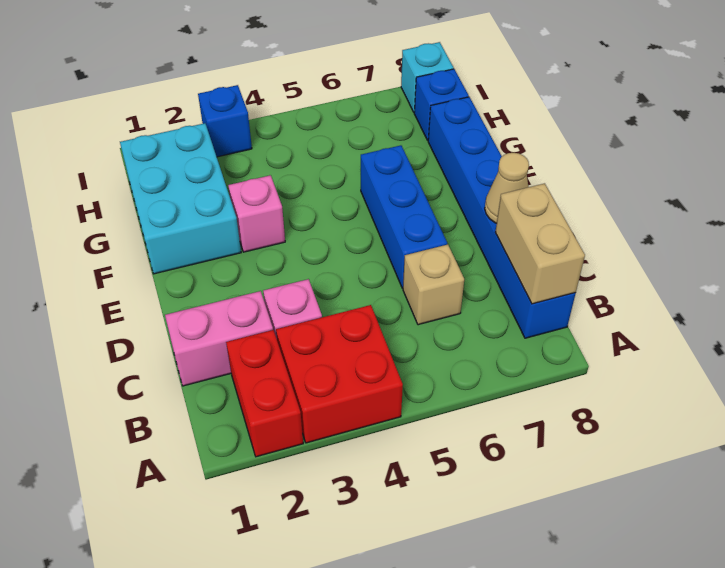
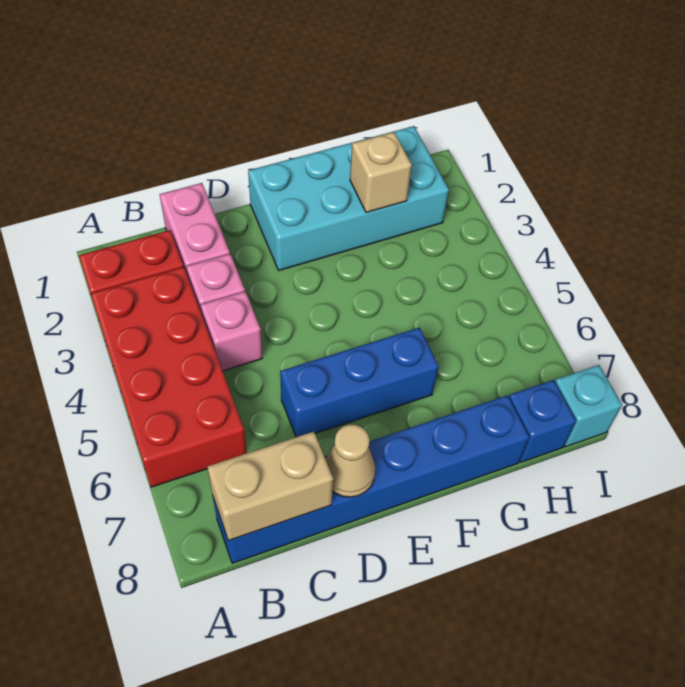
red 2x2 brick [276,305,403,443] -> red 2x4 brick [91,267,247,487]
tan 1x1 brick [403,244,464,325] -> tan 1x1 brick moved to [350,132,412,213]
cyan 2x3 brick [120,123,241,274] -> cyan 2x4 brick [248,126,449,270]
pink 1x1 brick [228,175,285,252] -> pink 1x1 brick moved to [201,291,262,371]
blue 1x1 brick [198,85,252,157] -> none

